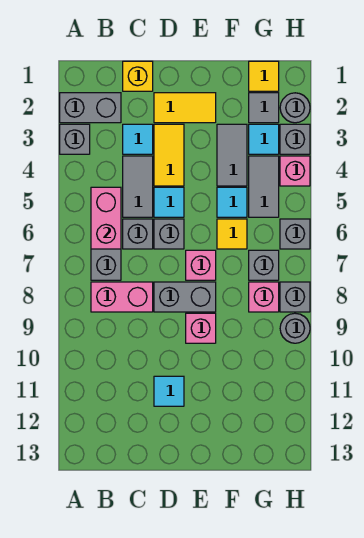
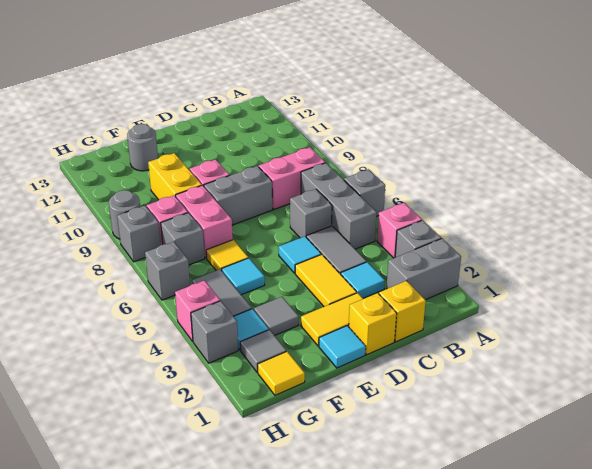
pink 1x2 brick [91,187,121,249] -> pink 1x2 brick moved to [176,185,233,258]
none -> yellow 1x1 brick [349,293,397,355]
grey 1x1 brick [154,219,184,249] -> grey 1x1 brick moved to [344,169,385,216]
cyan 1x1 tile [154,376,184,406] -> cyan 1x1 tile moved to [319,326,366,368]
pink 1x1 brick [186,250,216,280] -> pink 1x1 brick moved to [377,203,422,258]
grey 1x2 tile [217,124,247,186] -> grey 1x1 tile [254,297,299,336]
none -> yellow 1x2 brick [148,153,202,200]
grey 1x1 round brick [280,93,310,123] -> grey 1x1 round brick moved to [127,124,158,171]

